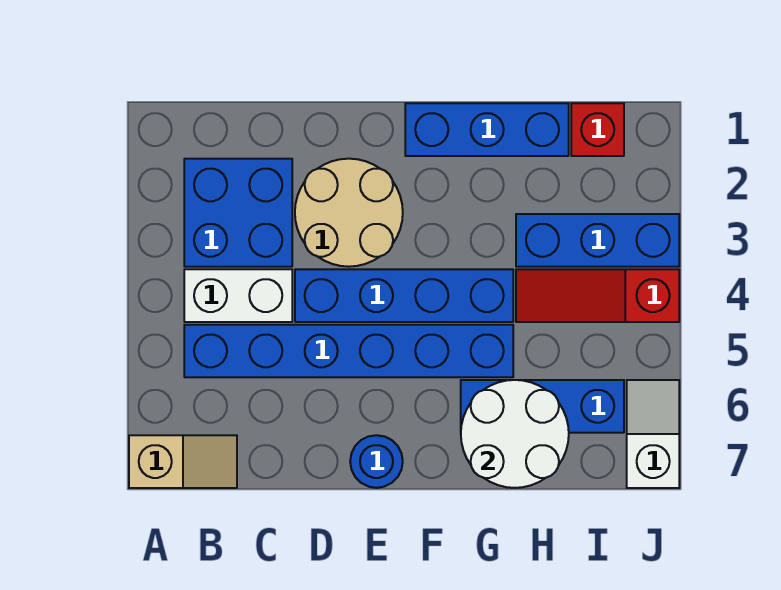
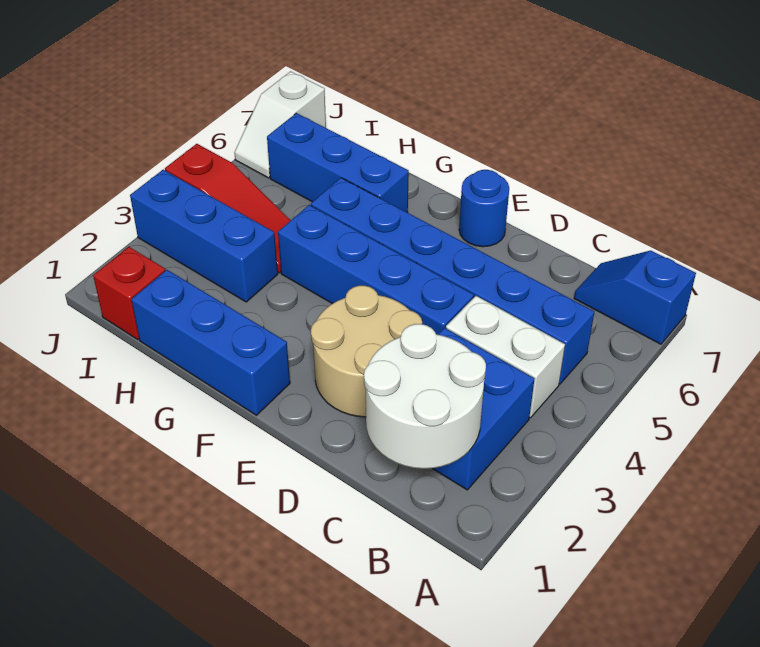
tan 1x2 slope [129,435,237,488] -> blue 1x2 slope [574,251,696,344]
white 2x2 round brick [461,380,569,488] -> white 2x2 round brick moved to [364,324,486,469]

